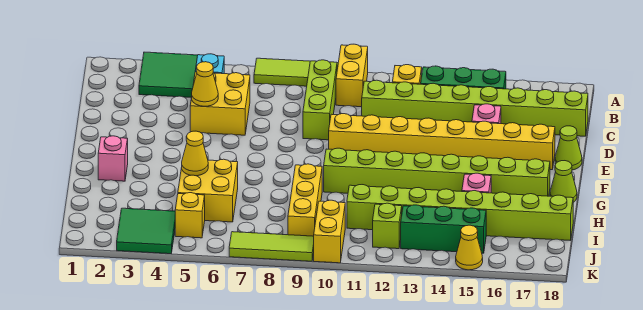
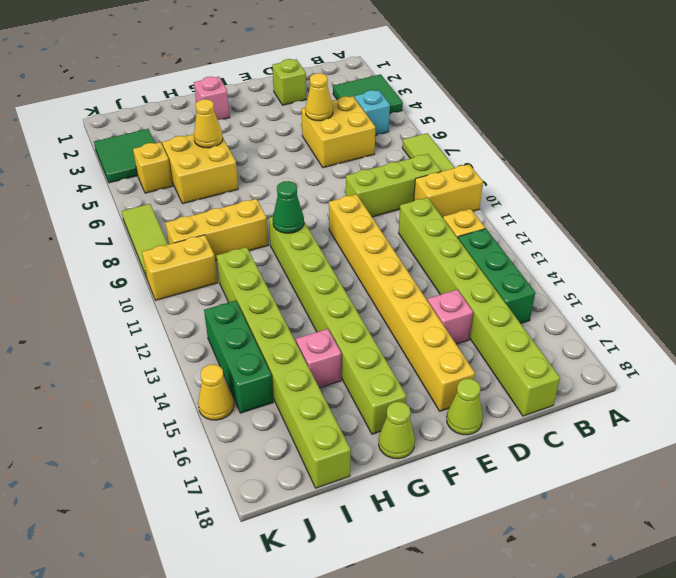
none -> green 1x1 cone [273,181,304,233]
lime 1x1 brick [373,203,402,249] -> lime 1x1 brick moved to [272,59,306,105]

